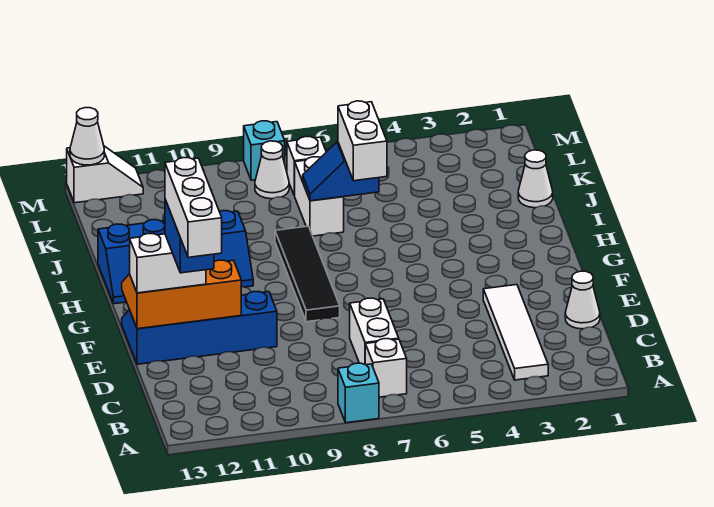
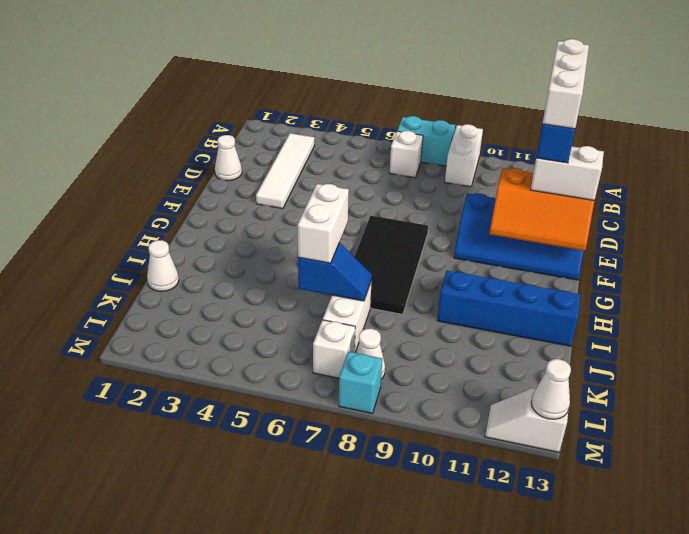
cyan 1x1 brick [338,363,379,423] -> cyan 1x2 brick [397,116,455,166]
white 1x2 brick [350,298,399,364] -> white 1x2 brick moved to [445,124,483,187]
black 1x4 tile [275,226,340,322] -> black 2x4 tile [354,216,428,314]

